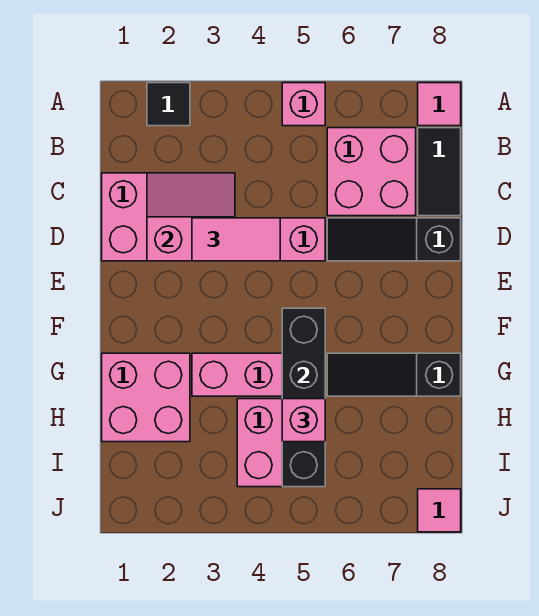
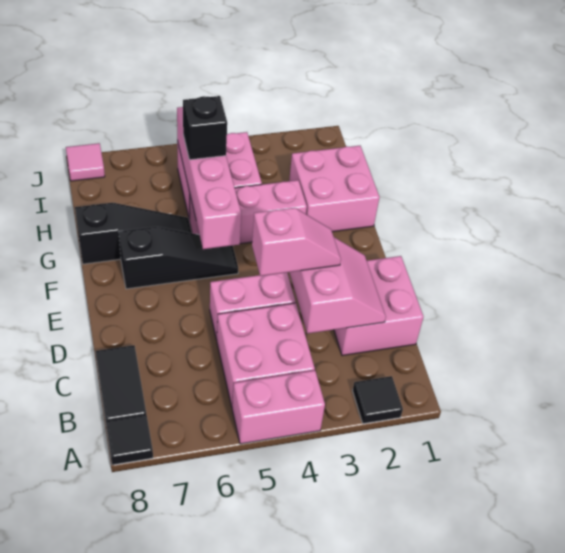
pink 1x1 brick [282,83,325,126] -> pink 1x2 brick [232,370,325,444]
pink 1x1 tile [418,83,461,126] -> black 1x1 tile [106,415,153,465]
pink 2x2 brick [327,128,416,216] -> pink 2x2 brick moved to [217,303,315,407]
pink 2x2 slope [147,173,235,261] -> pink 2x2 slope turned to [289,237,386,334]
pink 1x2 tile [192,218,280,261] -> pink 1x2 slope [252,208,341,276]
black 1x3 slope [327,218,461,261] -> black 1x3 slope moved to [119,227,238,289]
black 1x4 brick [282,308,325,487] -> pink 1x4 brick [177,107,241,249]
pink 1x1 brick [282,399,325,442] -> black 1x1 brick [183,96,227,160]

